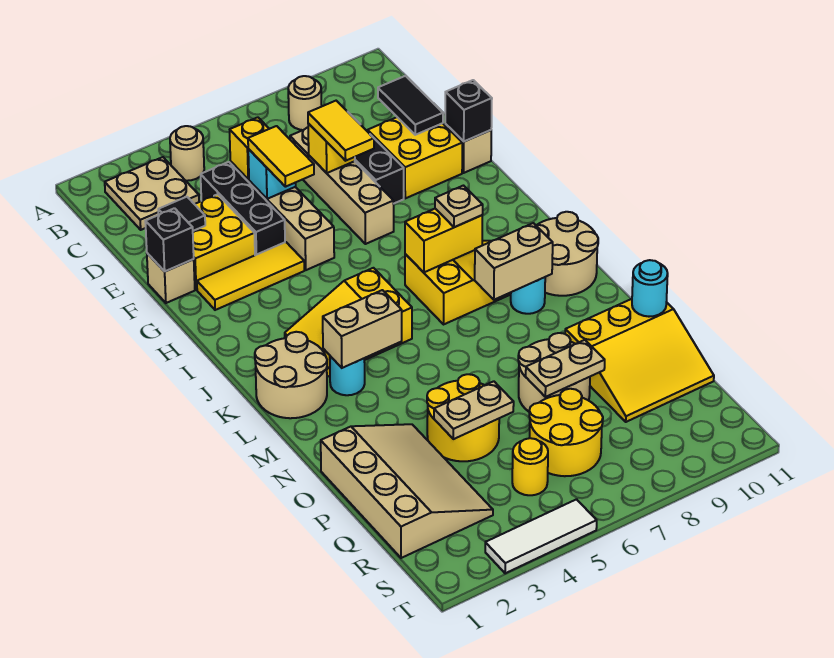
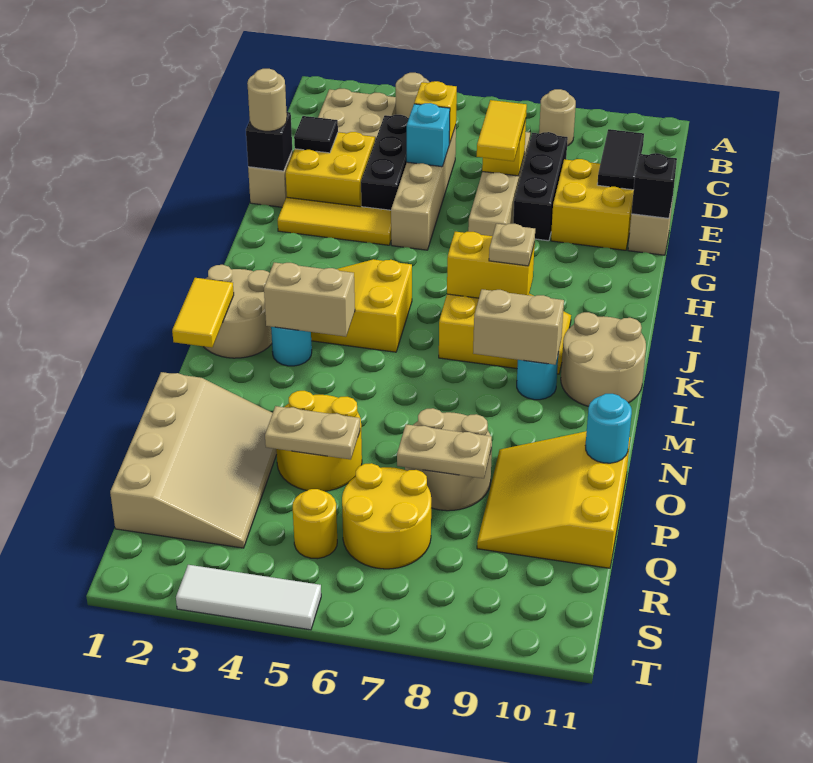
yellow 1x2 tile [248,126,314,187] -> yellow 1x2 tile moved to [172,278,234,347]
none -> tan 1x1 round brick [247,69,287,131]
yellow 3x3 slope [565,299,714,422] -> yellow 3x3 slope turned to [477,431,630,568]

